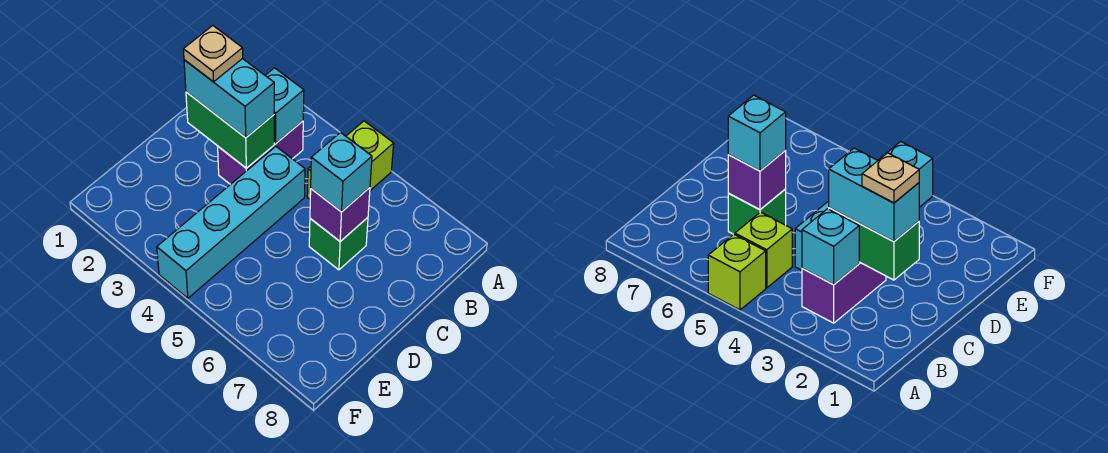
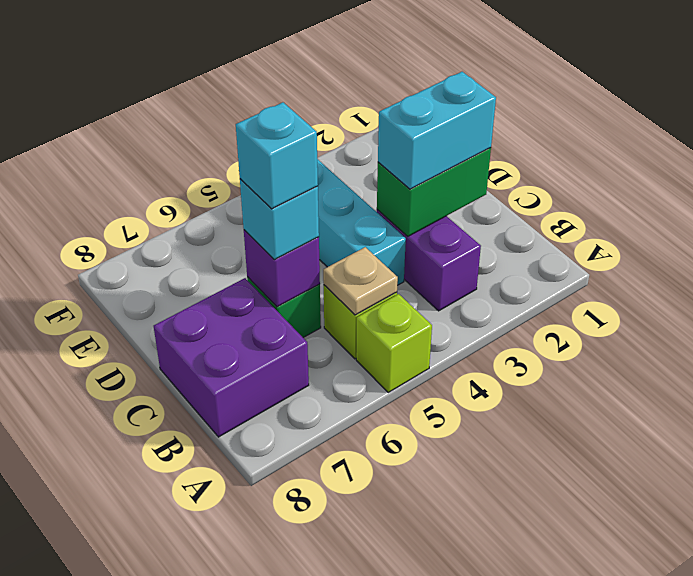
cyan 1x1 brick [265,68,304,143] -> cyan 1x1 brick moved to [236,102,318,209]
none -> purple 2x2 brick [153,278,309,437]
tan 1x1 plate [183,26,243,82] -> tan 1x1 plate moved to [323,247,398,315]

